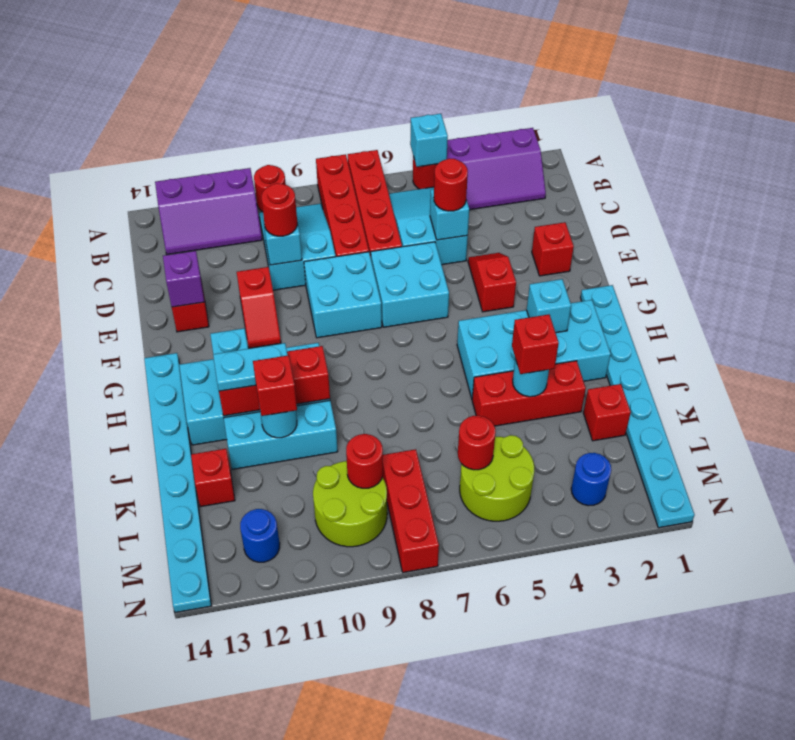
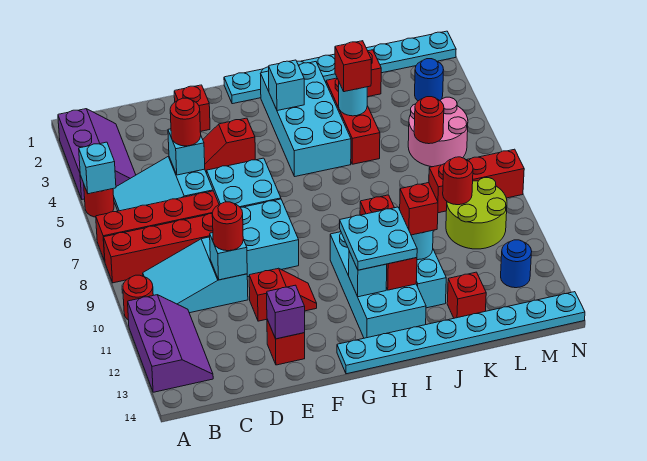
cyan 1x2 plate [213,343,288,391] -> cyan 2x2 plate [340,207,417,270]
lime 2x2 round brick [460,435,534,521] -> pink 2x2 round brick [408,97,468,167]

